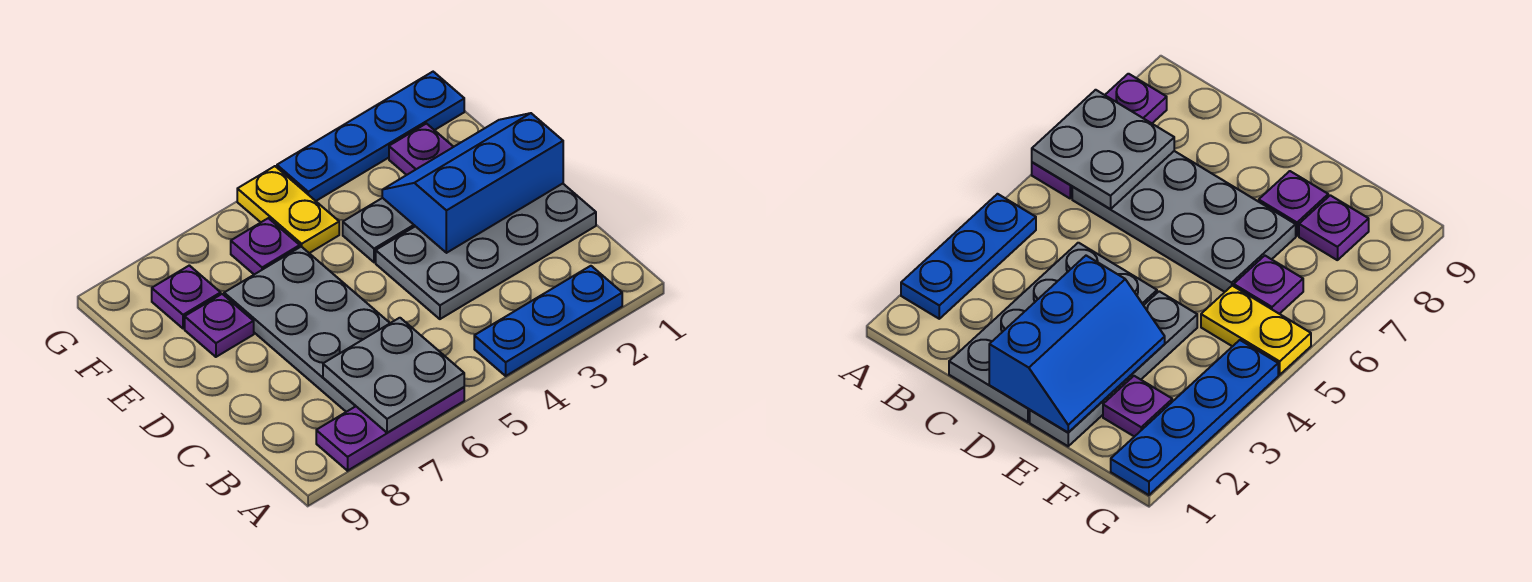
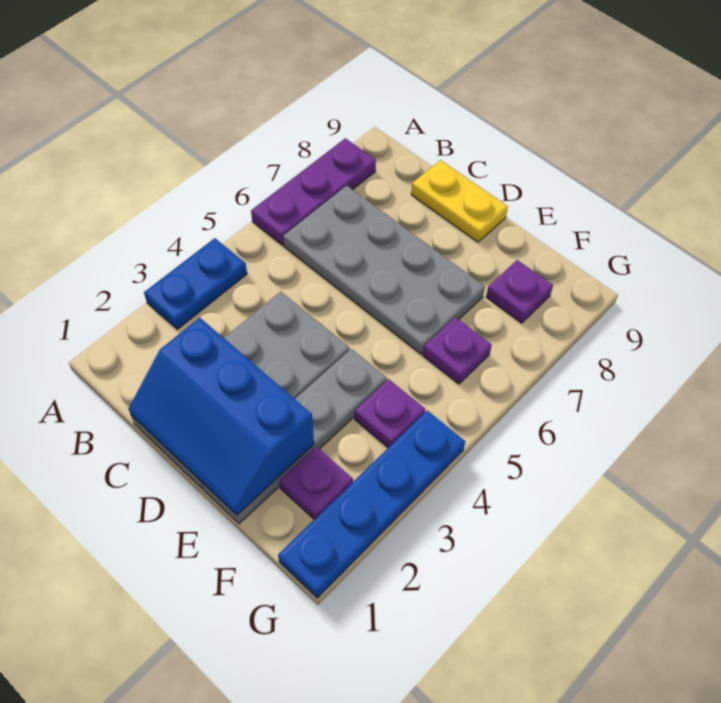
blue 1x3 plate [474,266,622,376] -> blue 1x2 plate [144,238,247,329]
grey 2x2 plate [323,318,464,433] -> none
blue 2x3 slope [382,113,563,253] -> blue 2x3 slope turned to [128,318,314,515]
purple 1x1 plate [185,294,254,357] -> purple 1x1 plate moved to [355,379,425,448]
yellow 1x2 plate [237,166,339,253] -> yellow 1x2 plate moved to [411,160,508,242]

